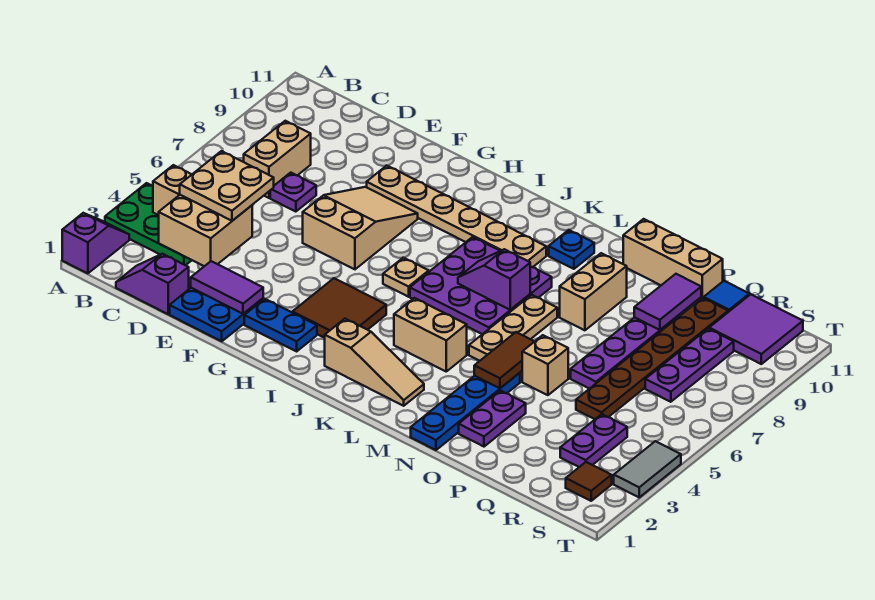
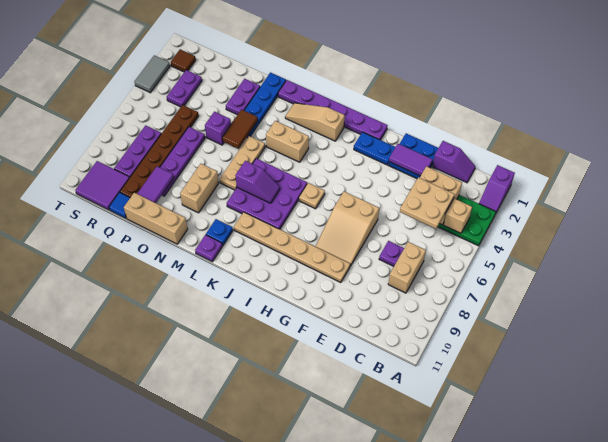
none -> purple 1x6 plate [278,80,388,140]
brown 2x2 tile [292,278,386,338] -> none
none -> purple 1x1 plate [195,235,222,262]
tan 1x1 brick [522,335,568,395] -> purple 1x1 brick [205,112,231,145]

